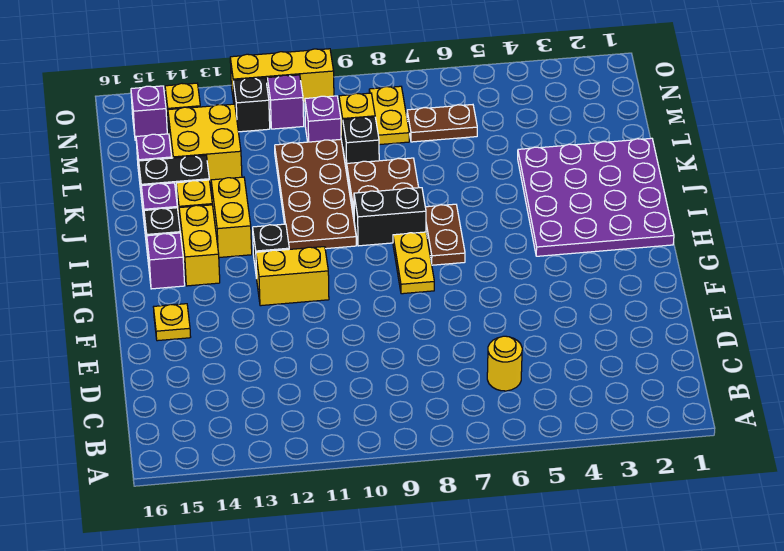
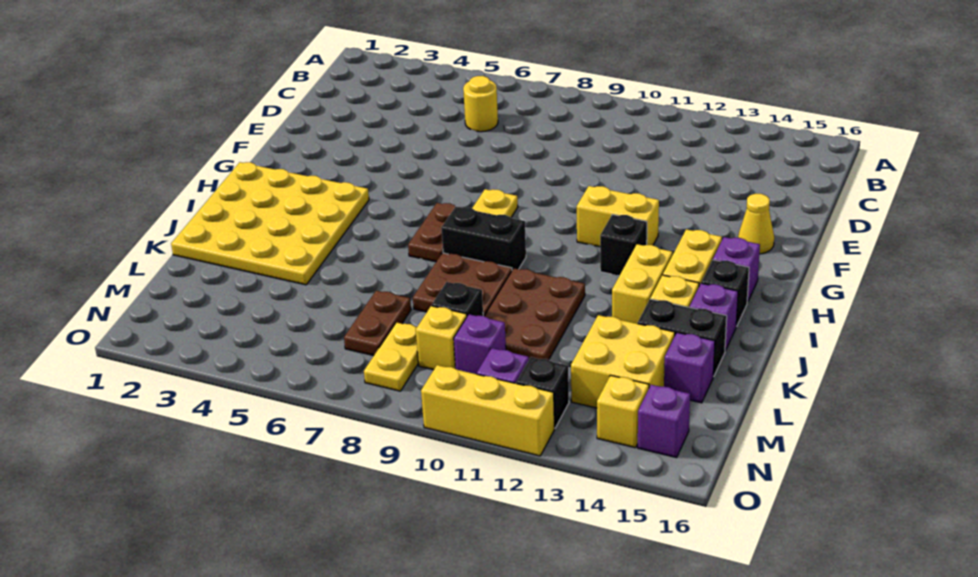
yellow 1x1 plate [154,304,191,341] -> yellow 1x1 cone [738,194,774,254]
purple 4x4 plate [518,138,674,256] -> yellow 4x4 plate [171,162,369,285]
brown 2x4 plate [275,139,356,249] -> brown 2x3 plate [485,268,585,360]
brown 1x2 plate [407,105,477,142] -> brown 1x2 plate turned to [344,291,411,356]

